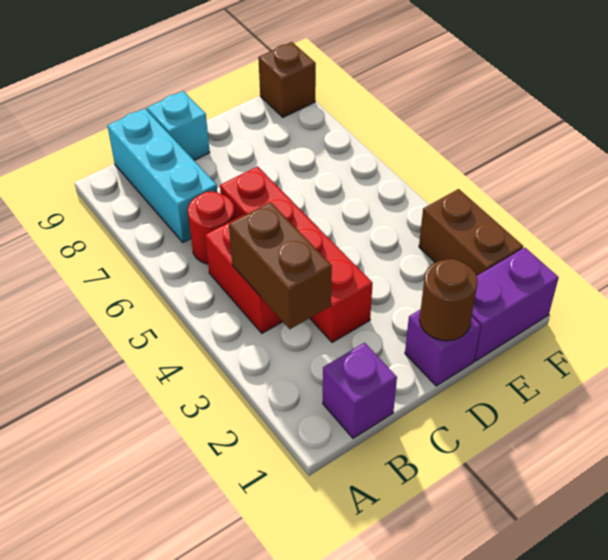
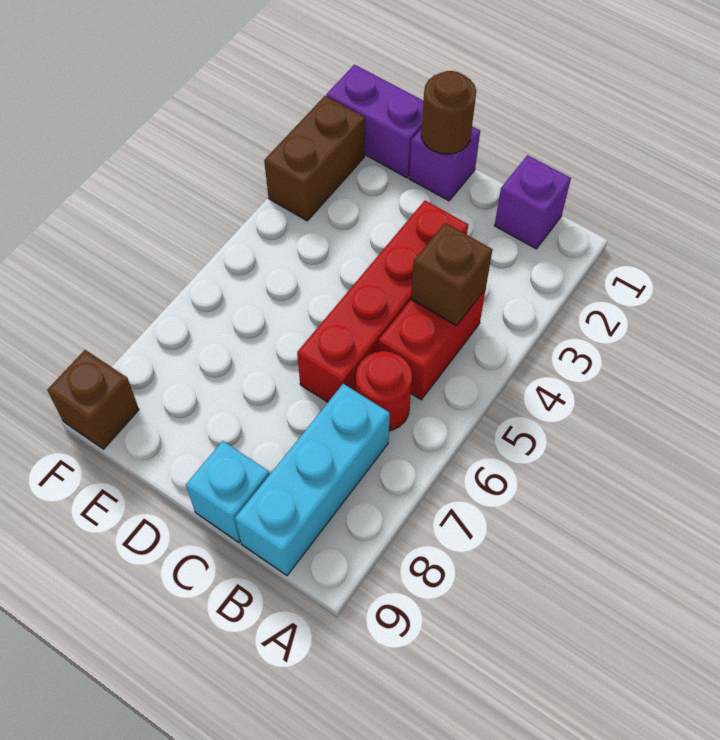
brown 1x2 brick [229,202,332,329] -> brown 1x1 brick [411,223,493,326]

